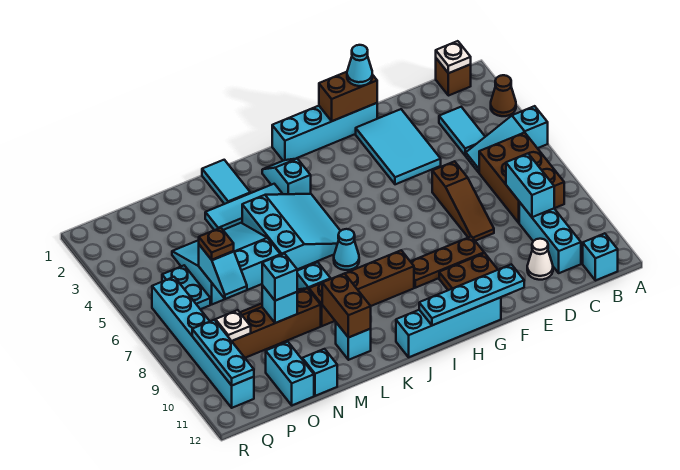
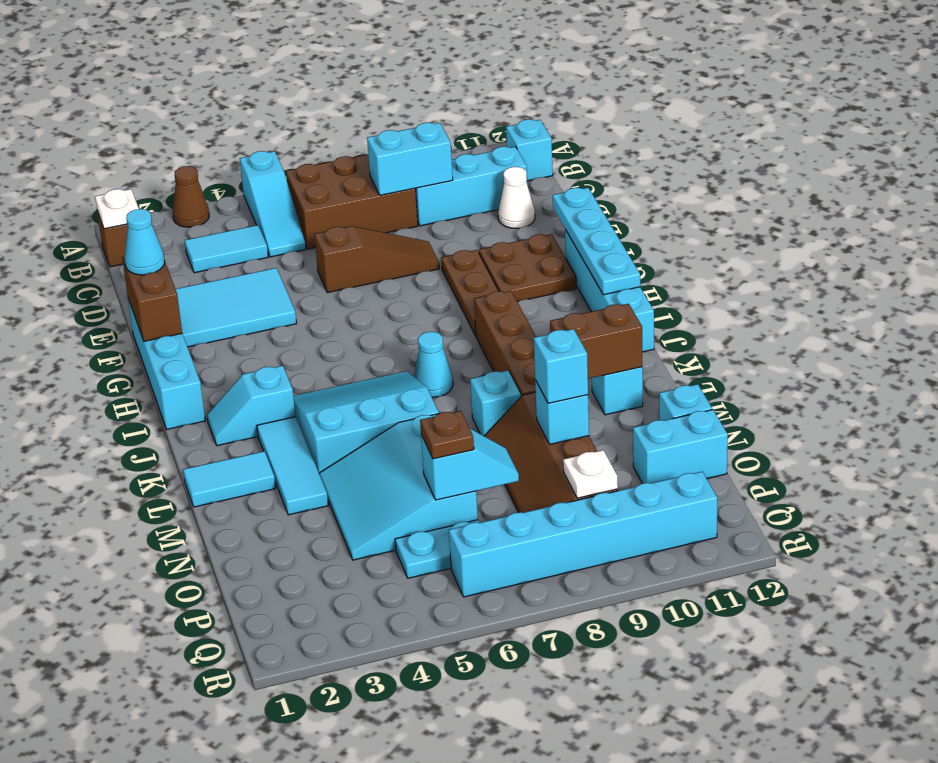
cyan 1x3 plate [192,320,254,385] -> none

